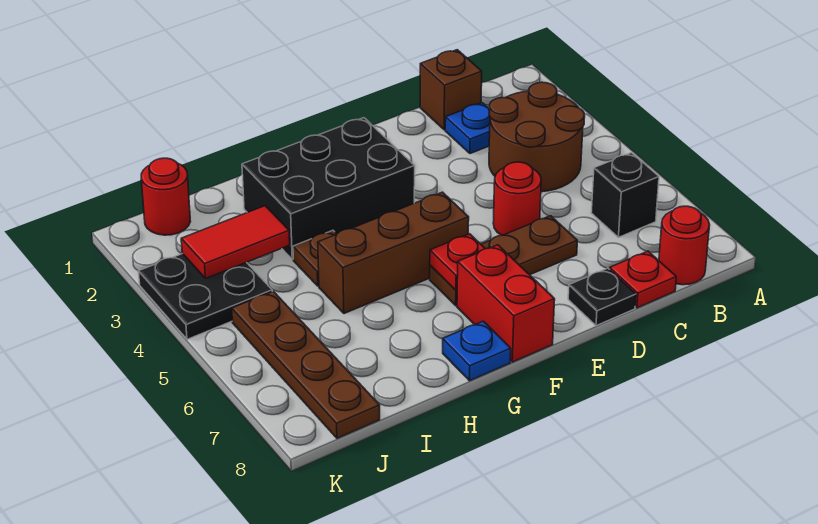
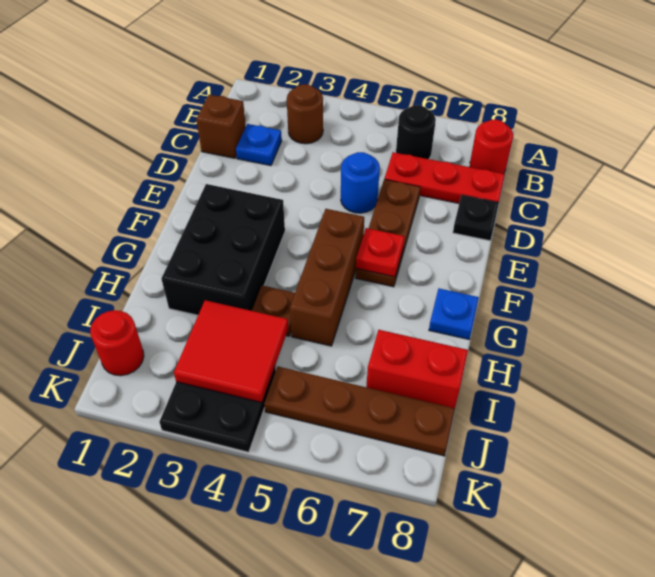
brown 2x2 round brick [489,82,585,192] -> brown 1x1 round brick [287,84,323,144]
black 1x1 brick [591,153,659,237] -> black 1x1 round brick [396,105,436,159]
red 1x1 plate [610,251,676,308] -> red 1x3 plate [384,152,505,203]
red 1x1 round brick [493,162,541,235] -> blue 1x1 round brick [341,152,380,213]
red 1x2 brick [457,245,555,362] -> red 1x2 brick moved to [366,330,468,408]
red 1x2 tile [181,206,290,279] -> red 2x2 tile [174,300,288,403]

